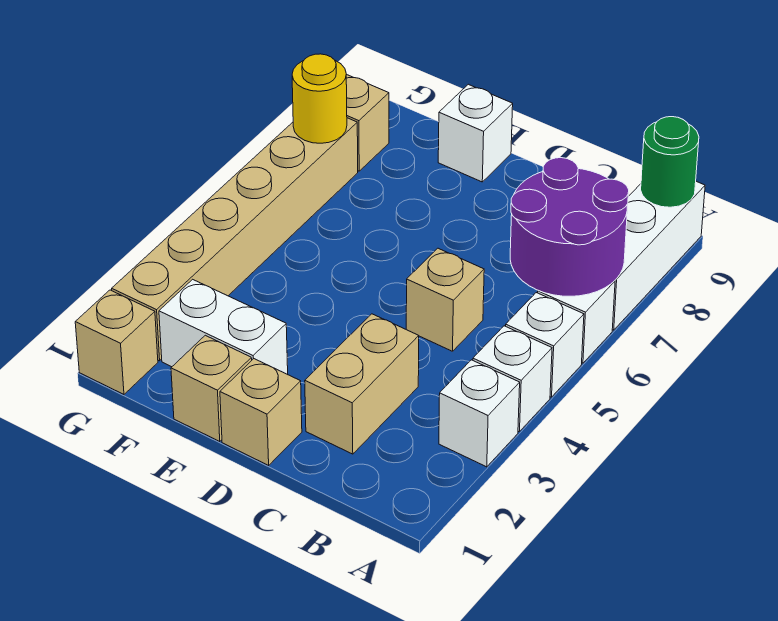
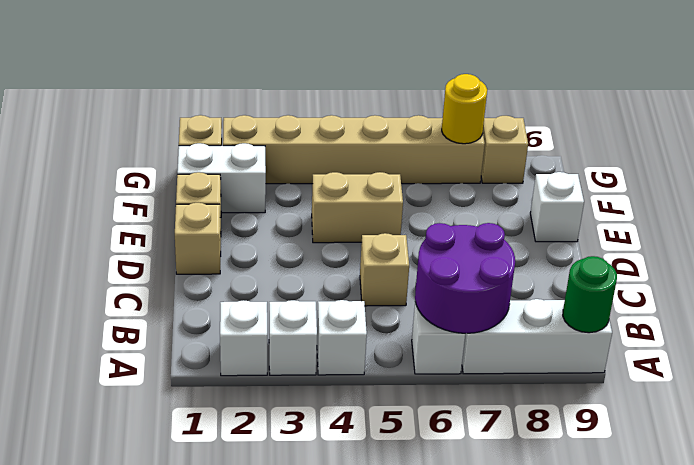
white 1x1 brick [506,293,584,397] -> white 1x1 brick moved to [220,300,267,376]
tan 1x2 brick [305,314,419,454] -> tan 1x2 brick moved to [312,172,403,243]
white 1x2 brick [159,279,288,374] -> white 1x2 brick turned to [177,143,266,213]

